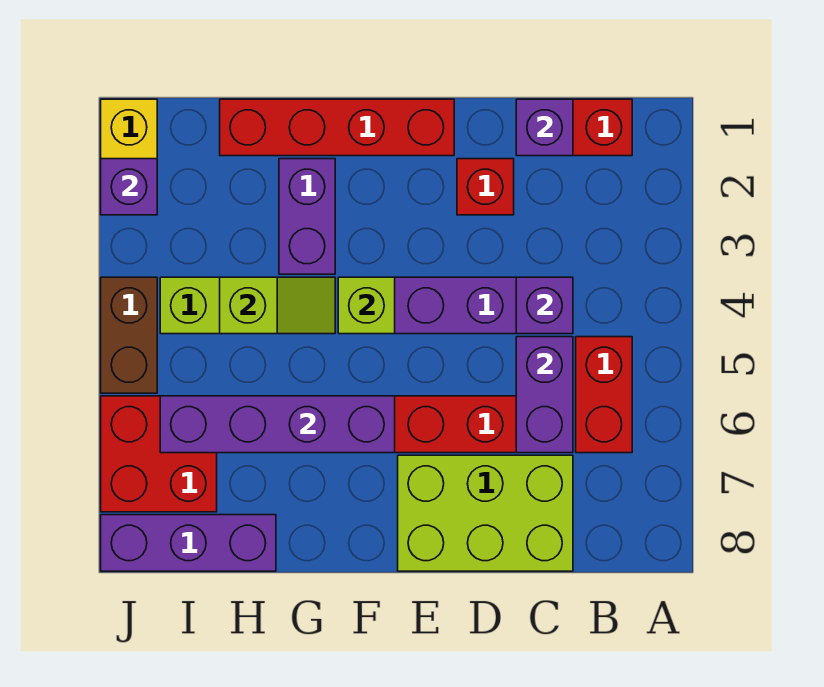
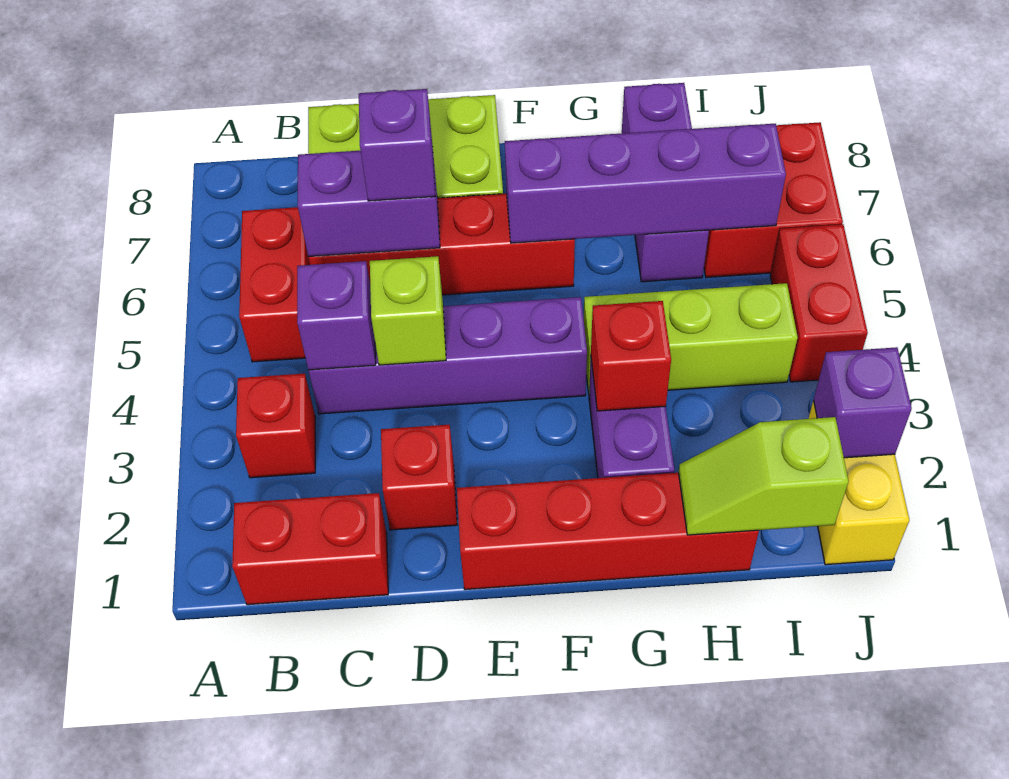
none -> red 1x1 brick [236,374,315,478]
purple 1x1 brick [516,99,573,156] -> purple 1x1 brick moved to [359,89,435,201]
purple 1x2 brick [516,337,573,453] -> purple 1x2 brick turned to [298,151,440,257]
lime 1x1 brick [338,277,395,334] -> lime 1x1 brick moved to [370,256,446,365]
none -> red 1x1 brick [591,301,671,411]
lime 1x2 slope [220,277,335,334] -> lime 1x2 slope moved to [678,417,849,535]
purple 1x3 brick [101,515,276,571] -> purple 1x3 brick turned to [622,83,709,282]
brown 1x2 brick [101,277,157,393] -> red 1x2 brick [770,224,868,382]

